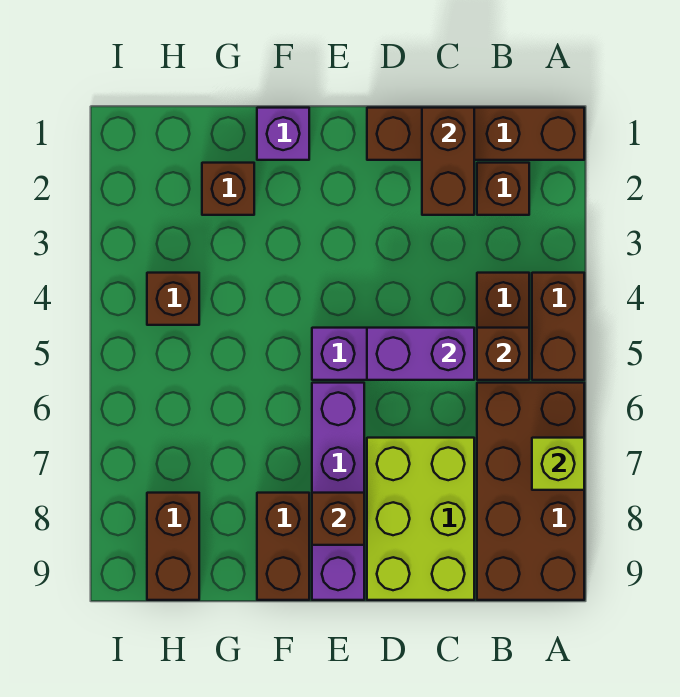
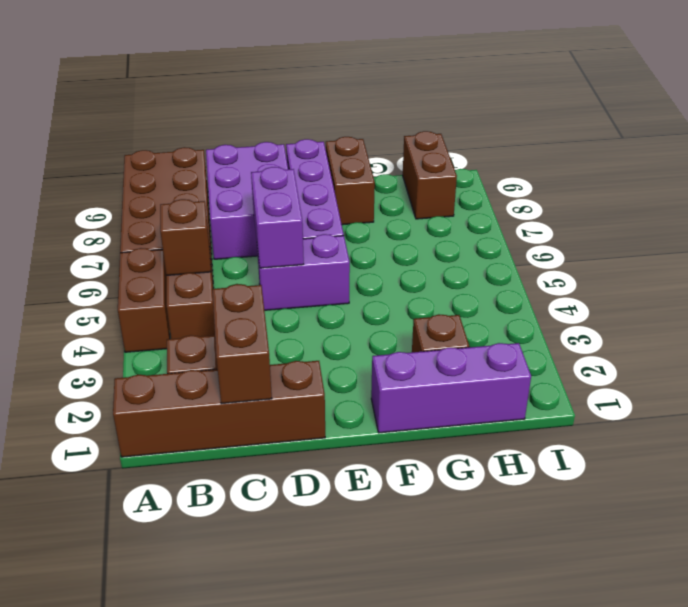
lime 1x1 brick [532,438,584,490] -> none
purple 1x2 brick [367,328,474,380] -> purple 1x2 brick turned to [251,167,304,268]
lime 2x3 brick [367,438,474,600] -> purple 2x3 brick [206,142,288,259]
brown 1x1 brick [312,493,364,545] -> none
purple 1x1 brick [257,108,309,160] -> purple 1x3 brick [371,343,531,433]
brown 1x1 brick [147,273,199,325] -> none

